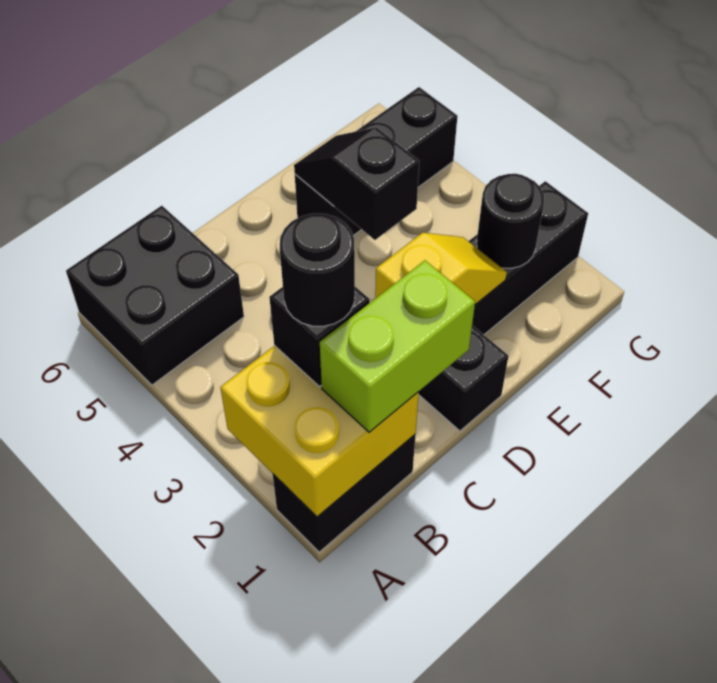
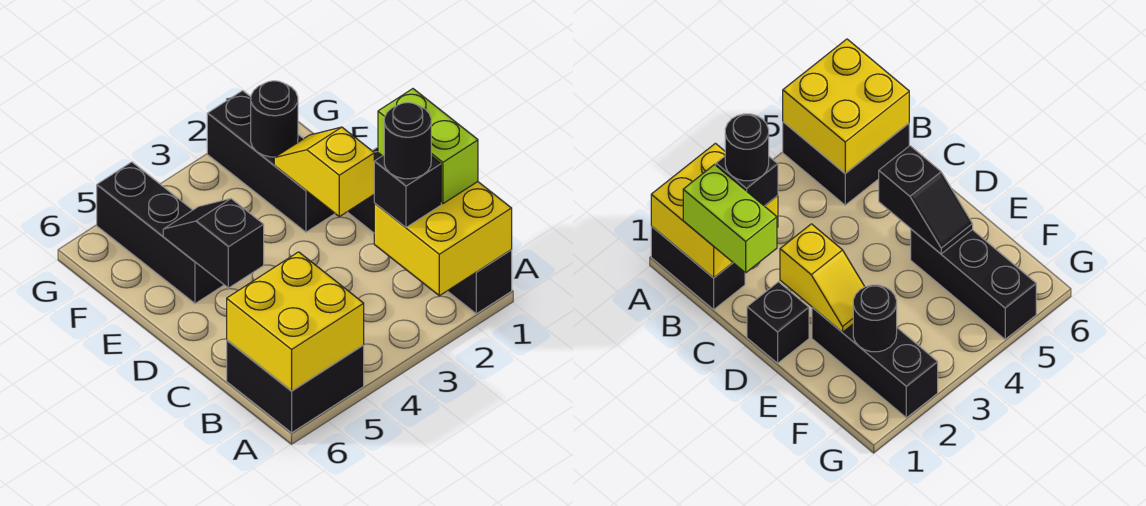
none -> yellow 2x2 brick [227,252,364,391]
black 1x2 slope [294,127,419,240] -> black 1x2 slope turned to [163,199,264,288]

